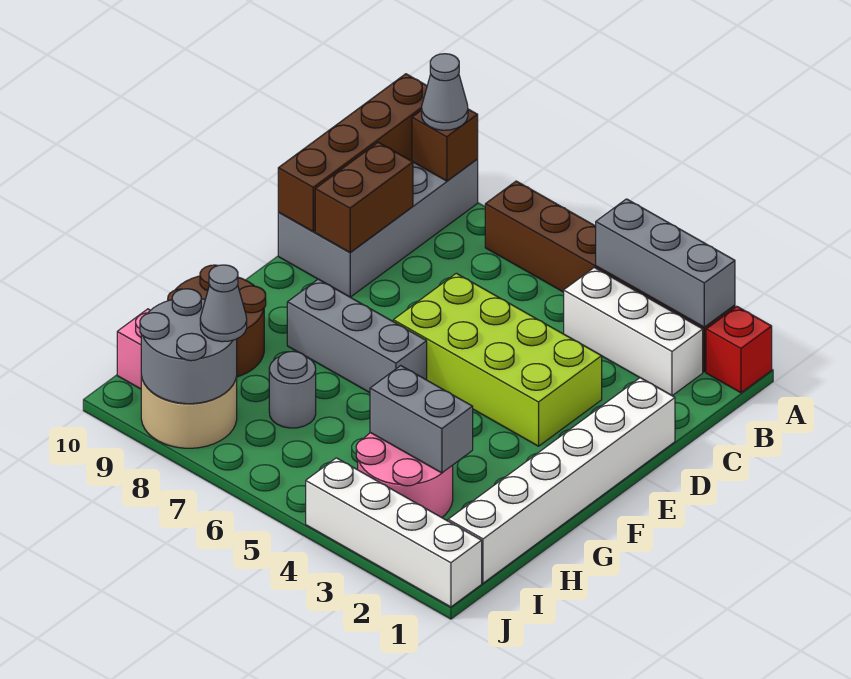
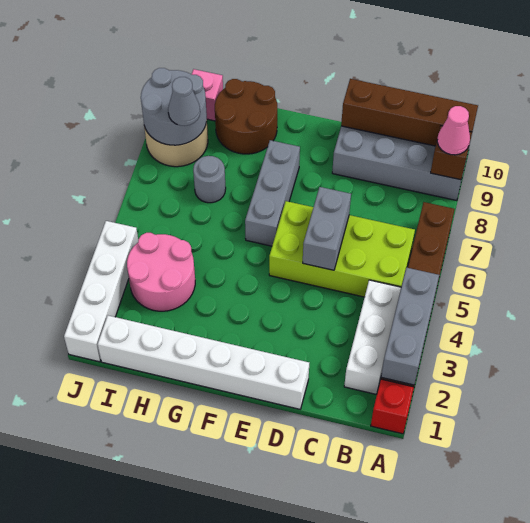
grey 1x1 cone [422,54,468,130] -> pink 1x1 cone [437,106,470,155]
brown 1x2 brick [315,142,413,252] -> none
lime 2x4 brick [393,273,602,446] -> lime 2x4 brick turned to [269,201,415,297]
grey 1x2 brick [370,366,473,473] -> grey 1x2 brick moved to [303,187,351,270]

